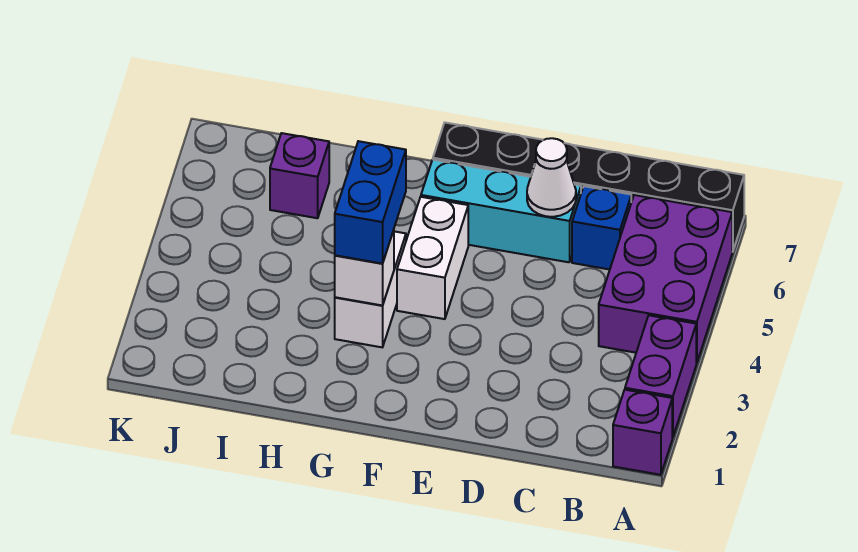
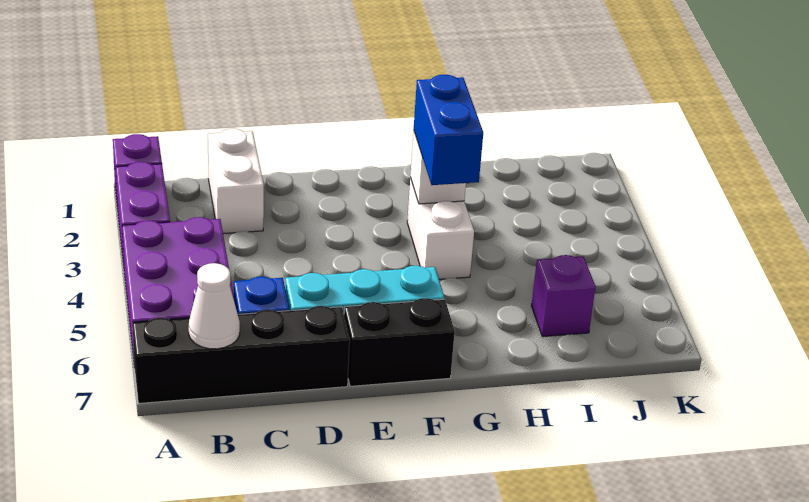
white 1x1 cone [527,138,576,217] -> white 1x1 cone moved to [189,263,240,349]
white 1x2 brick [397,197,468,319] -> white 1x2 brick moved to [208,129,264,234]

